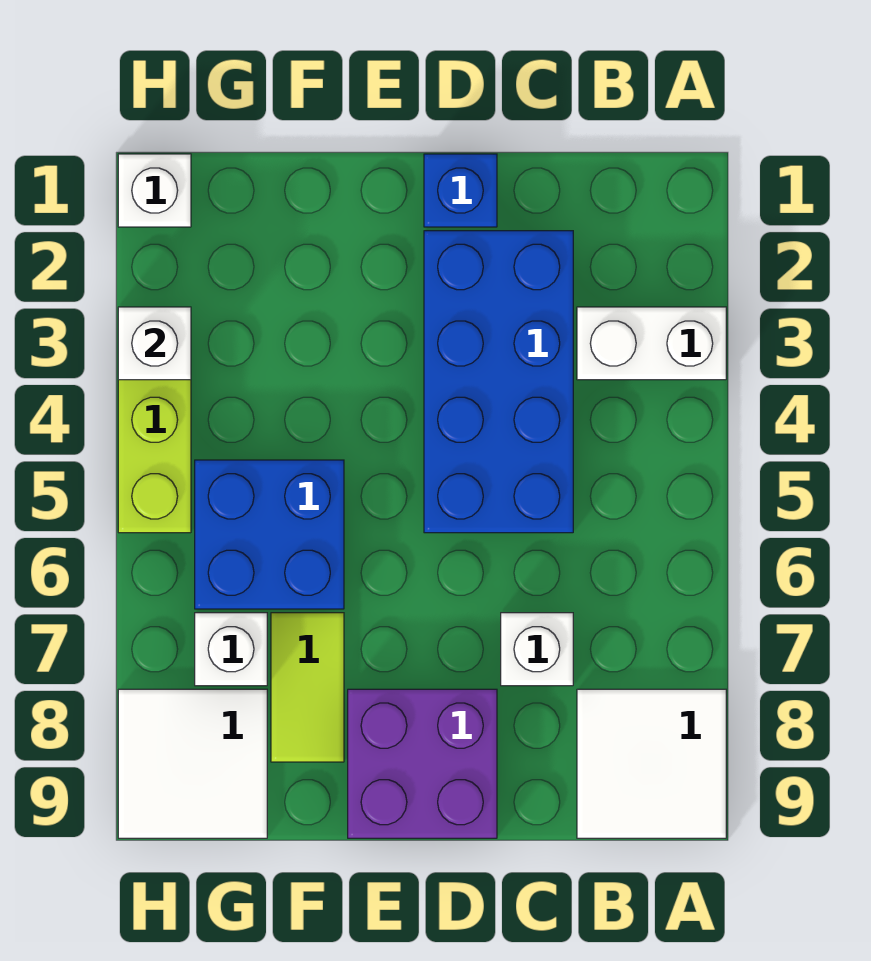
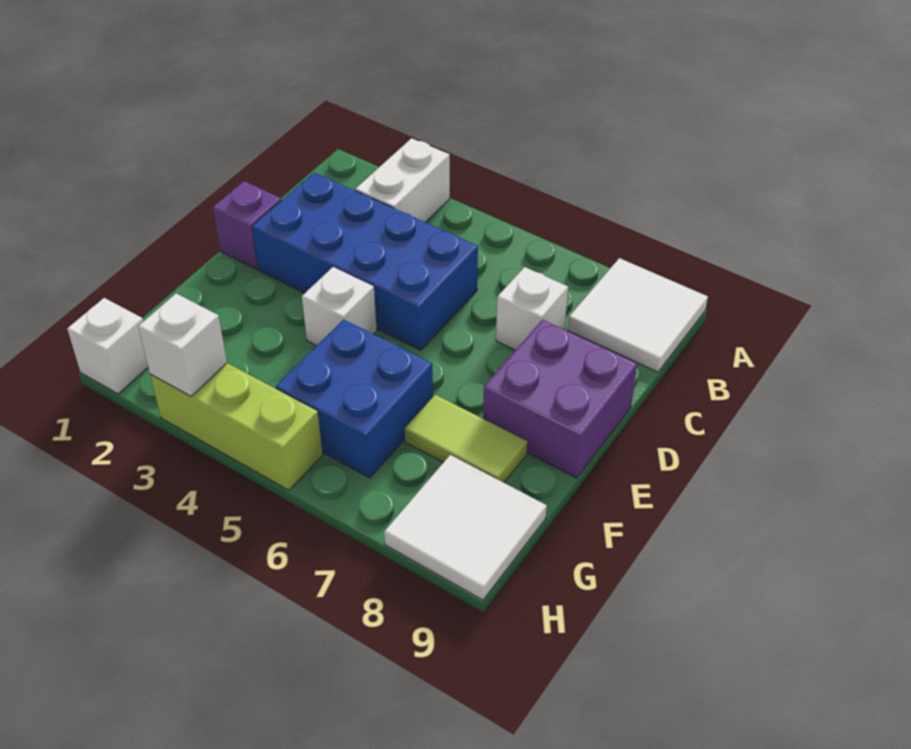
blue 1x1 brick [424,154,497,227] -> purple 1x1 brick [213,181,281,269]
white 1x1 brick [195,613,267,686] -> white 1x1 brick moved to [302,267,377,346]

